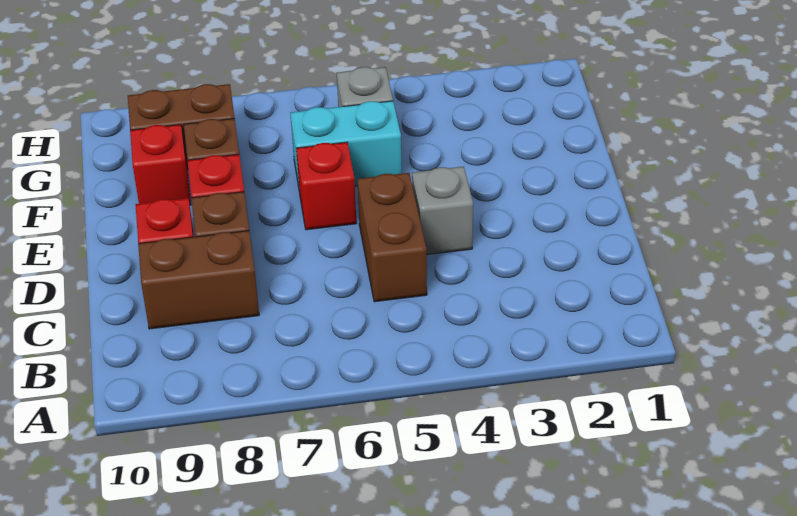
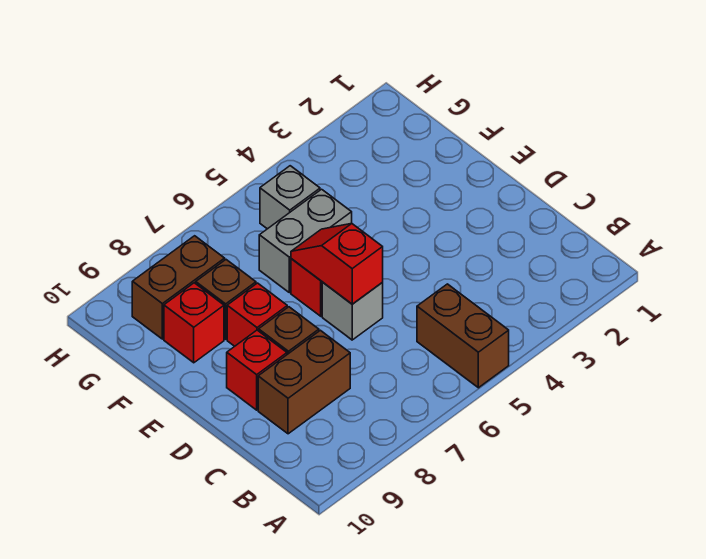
brown 1x2 brick [357,173,427,302] -> brown 1x2 brick moved to [417,284,509,388]
grey 1x1 brick [412,167,473,255] -> grey 1x1 brick moved to [322,282,383,340]
none -> red 1x2 slope [291,223,383,304]
cyan 1x2 brick [290,101,402,192] -> grey 1x2 brick [259,189,352,293]

